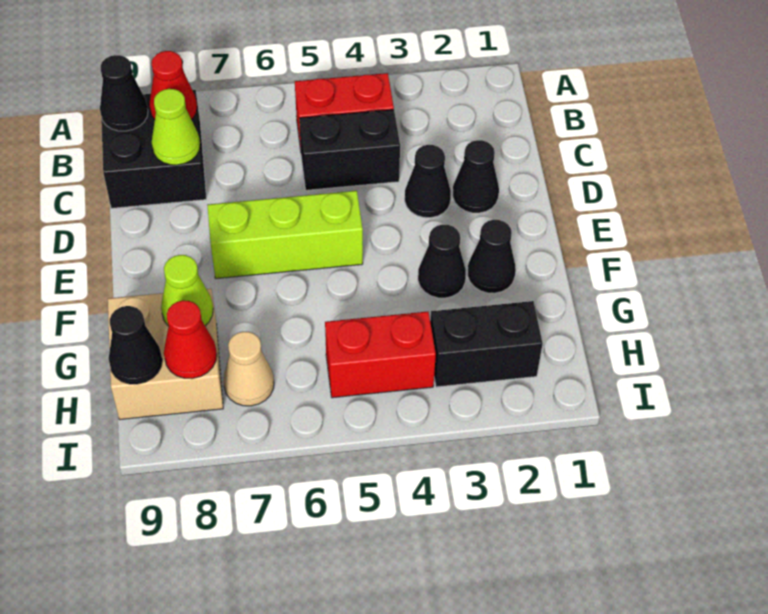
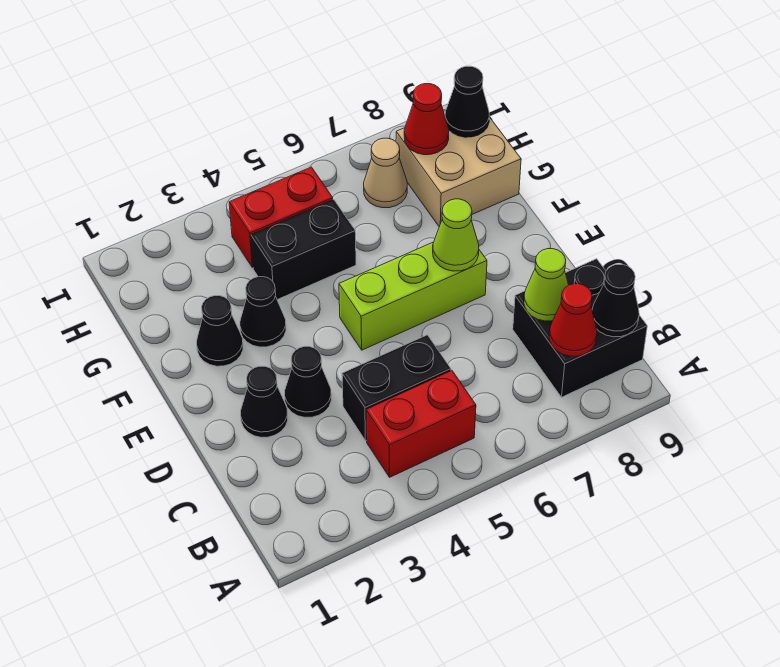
lime 1x1 cone [161,255,213,326] -> lime 1x1 cone moved to [433,199,479,271]
black 1x2 brick [430,301,543,387] -> black 1x2 brick moved to [251,199,356,300]

